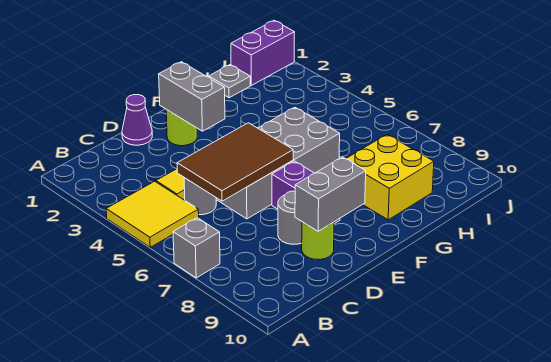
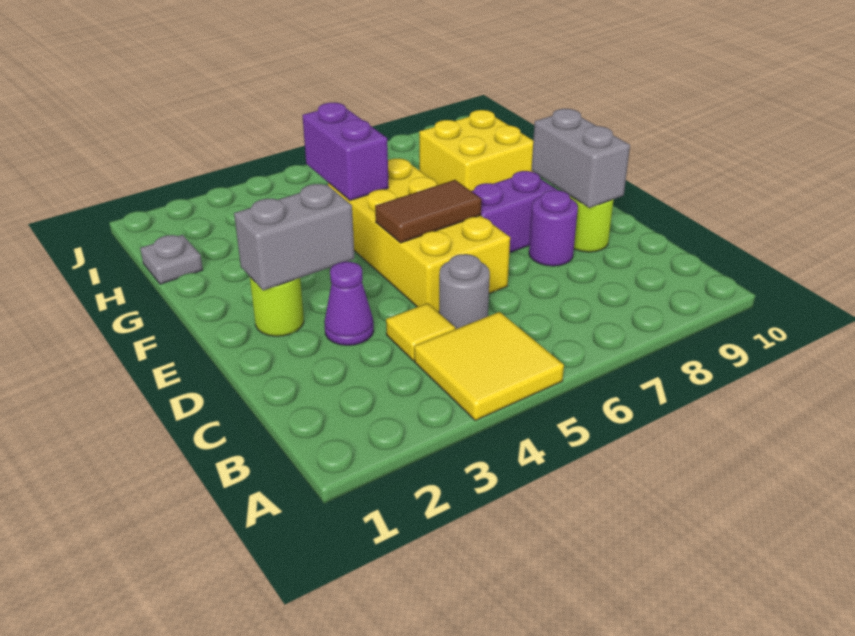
grey 1x1 brick [173,218,220,278] -> none
brown 2x3 tile [177,123,293,201] -> brown 1x2 tile [375,180,482,243]
purple 1x1 cone [122,95,152,145] -> purple 1x1 cone moved to [324,262,374,345]
grey 2x4 brick [216,107,340,219] -> yellow 2x4 brick [328,159,510,313]
grey 1x1 round brick [278,191,302,244] -> purple 1x1 round brick [529,190,578,266]
purple 1x2 brick [231,21,295,85] -> purple 1x2 brick moved to [302,102,389,200]

